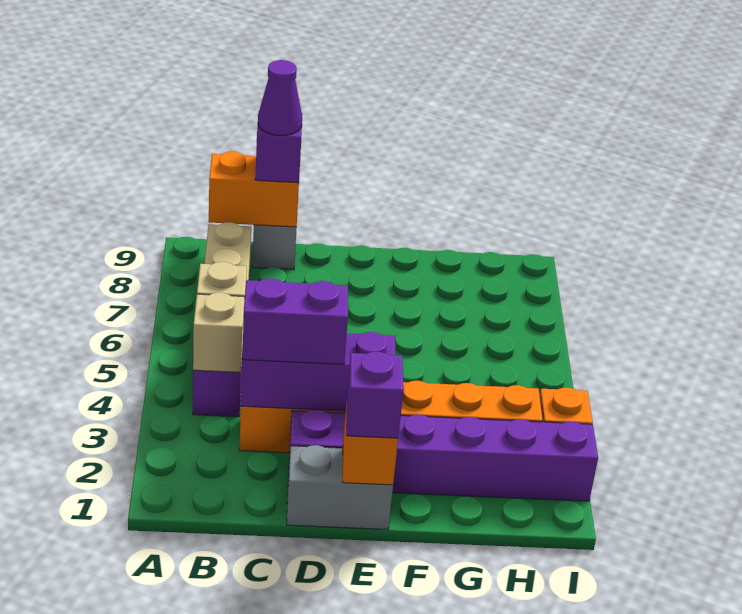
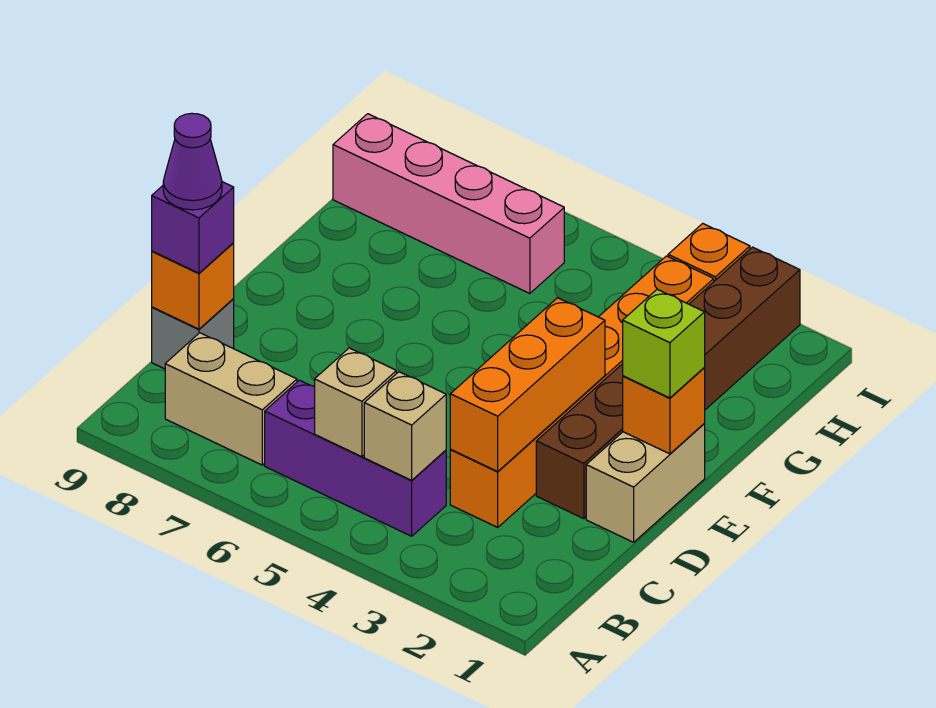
orange 1x2 brick [209,152,299,227] -> orange 1x1 brick [152,243,234,329]
purple 1x3 brick [241,332,396,411] -> orange 1x3 brick [450,298,605,471]
purple 1x2 brick [242,278,348,364] -> none
grey 1x2 brick [287,445,393,530] -> tan 1x2 brick [586,424,705,542]
purple 1x6 brick [288,410,598,501] -> brown 1x6 brick [536,247,800,519]
purple 1x1 brick [346,352,404,438] -> lime 1x1 brick [623,289,705,398]
none -> pink 1x4 brick [333,114,564,294]

